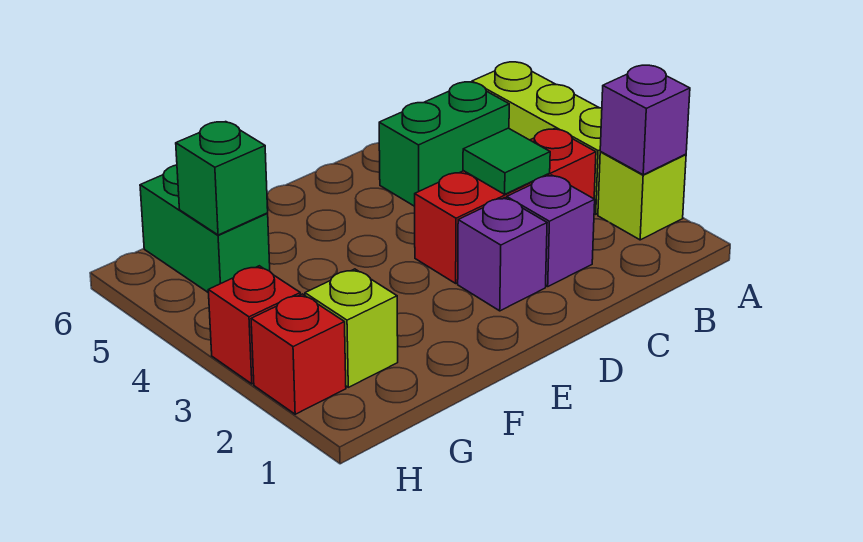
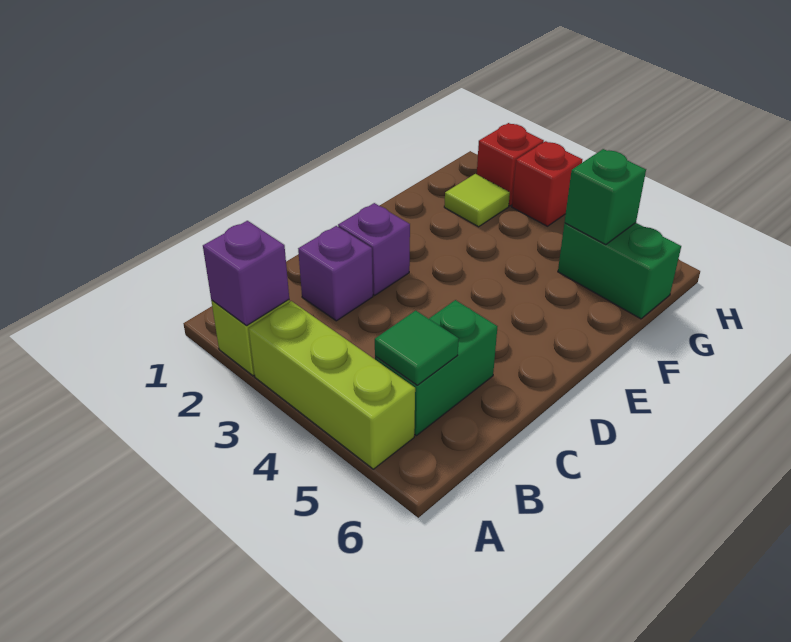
red 1x3 brick [415,129,596,283] -> none
green 1x1 tile [463,128,550,194] -> green 1x1 tile moved to [375,310,459,385]
lime 1x1 brick [305,269,398,387] -> lime 1x1 tile [444,174,510,227]

